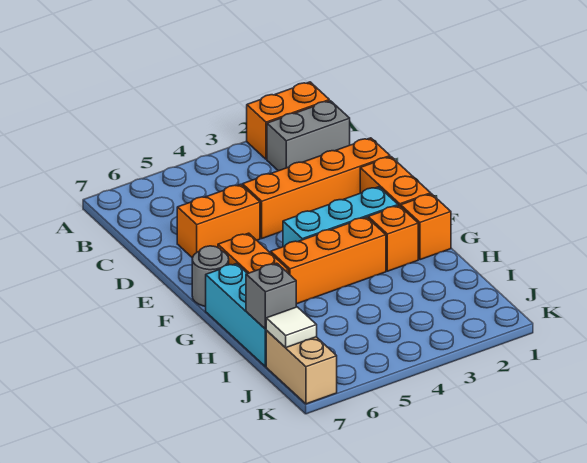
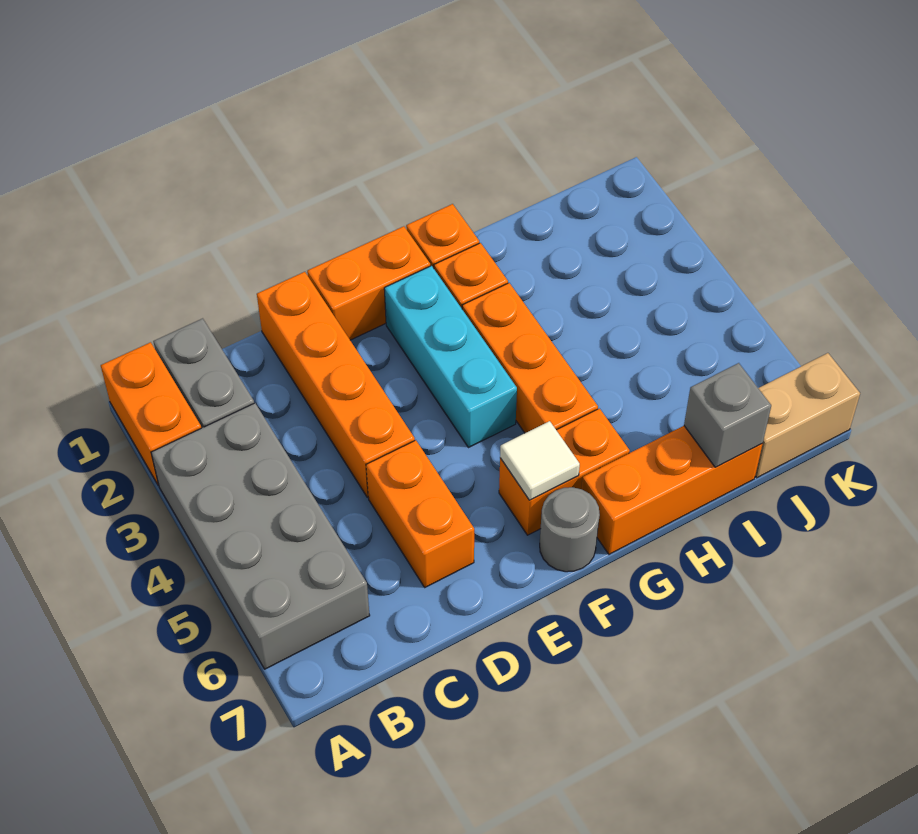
none -> grey 2x4 brick [151,403,370,669]
cyan 1x3 brick [206,264,266,367] -> orange 1x3 brick [582,426,762,554]
white 1x1 tile [266,307,317,348] -> white 1x1 tile moved to [500,421,580,500]

